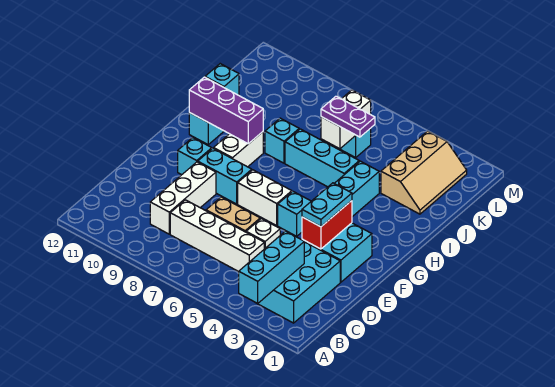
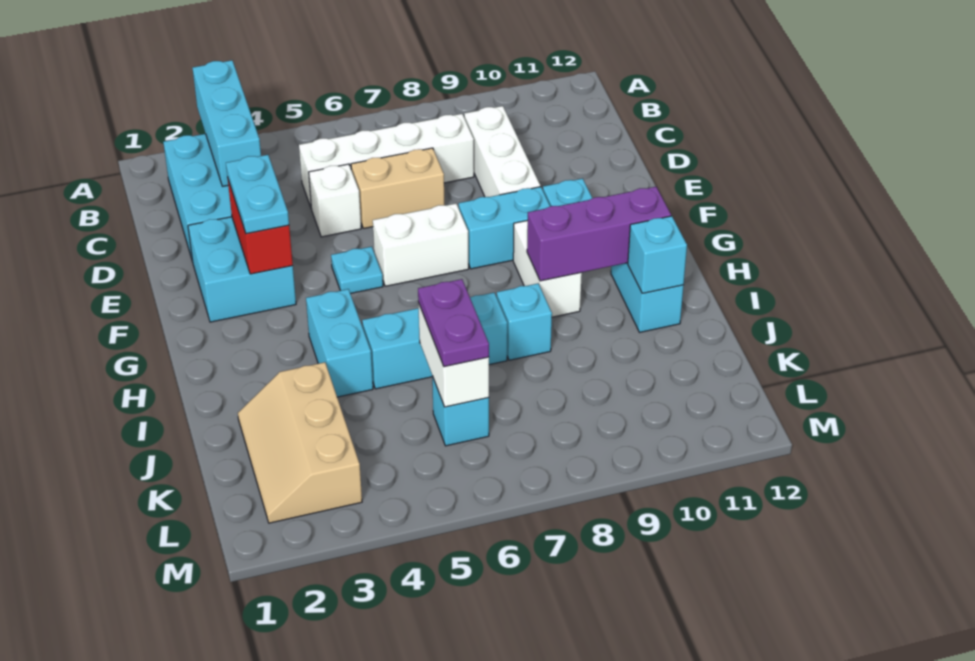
cyan 1x1 brick [278,191,311,236] -> cyan 1x1 plate [331,247,383,294]
purple 1x2 plate [321,96,375,137] -> purple 1x2 plate turned to [418,279,489,367]

